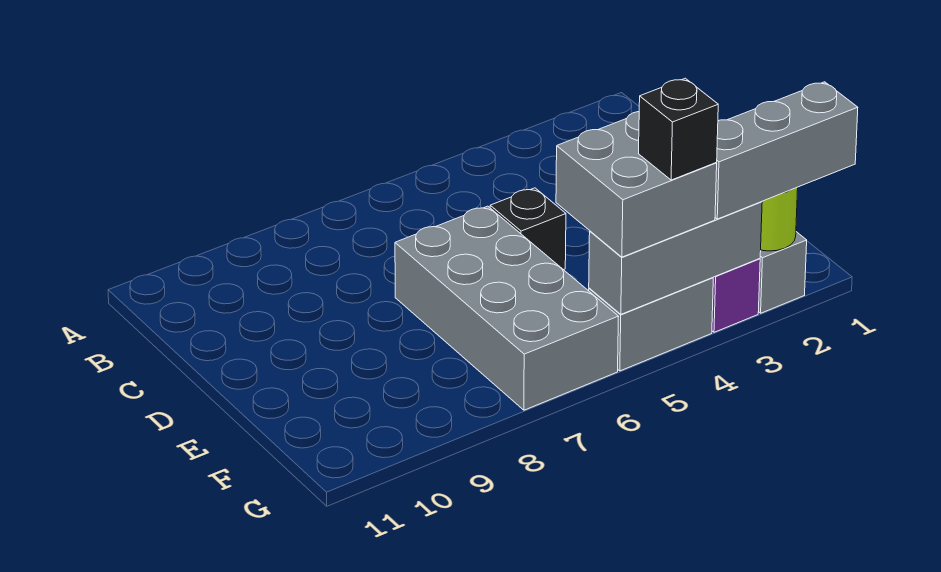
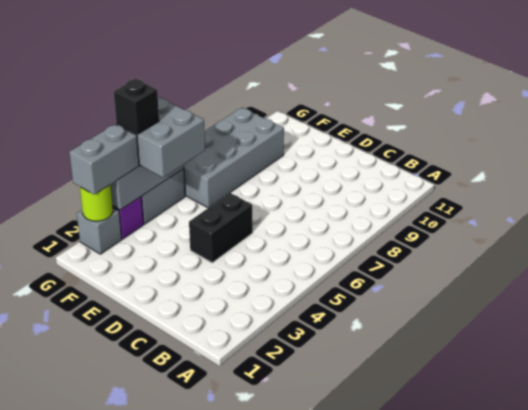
black 1x1 brick [490,188,566,270] -> black 1x2 brick [189,193,253,263]
grey 2x4 brick [395,206,619,410] -> grey 2x4 brick turned to [184,108,284,208]
grey 1x3 brick [715,82,858,219] -> grey 1x2 brick [69,124,139,195]

